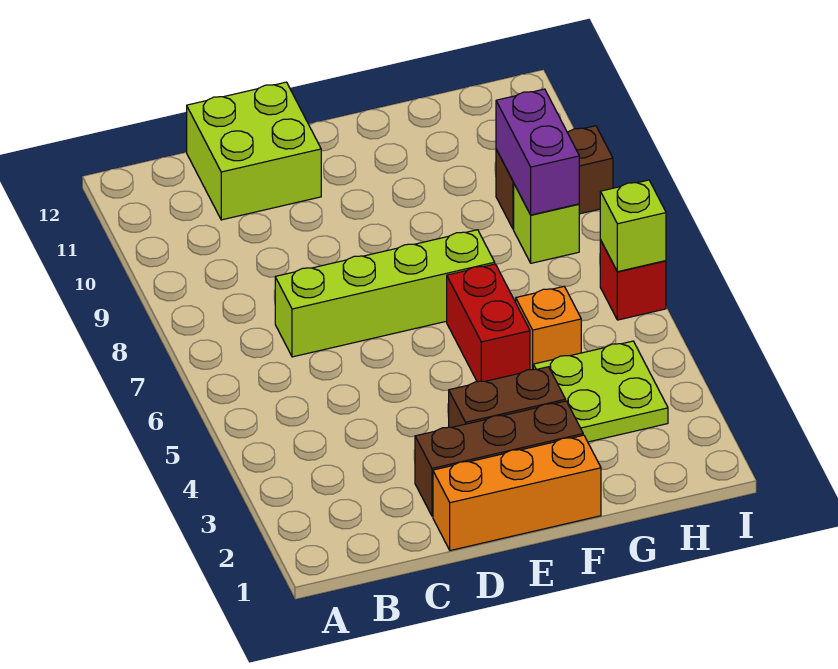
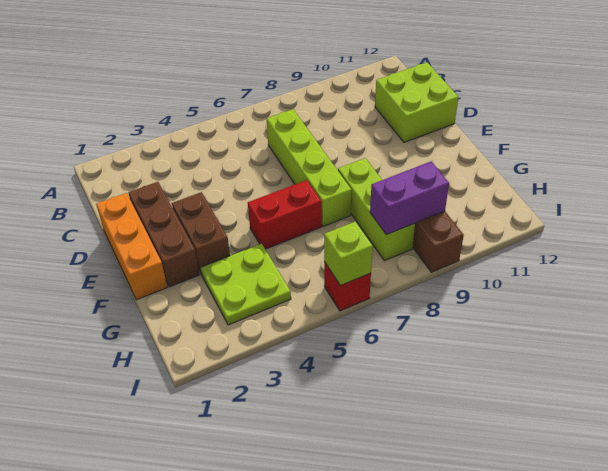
orange 1x1 brick [516,286,581,370] -> none
lime 1x1 brick [514,184,579,263] -> lime 1x3 brick [338,158,415,261]

